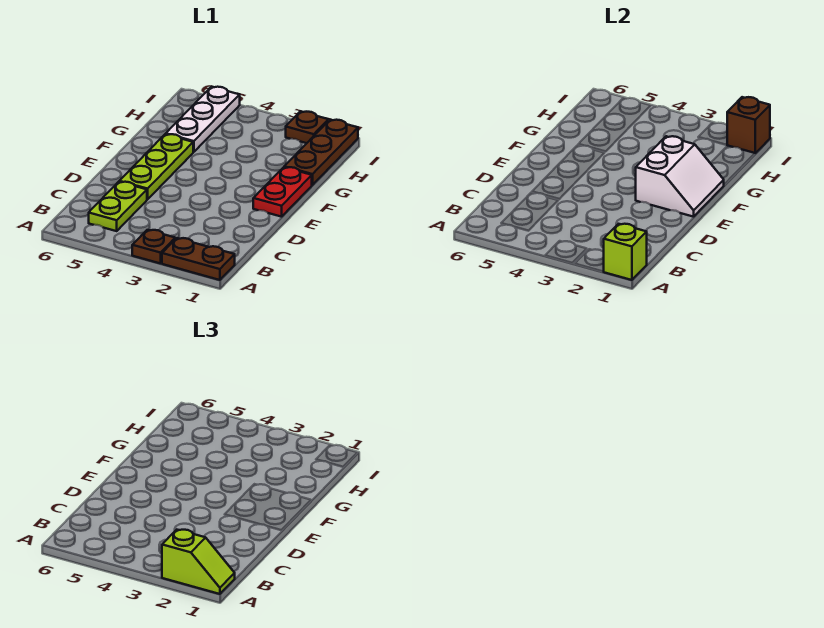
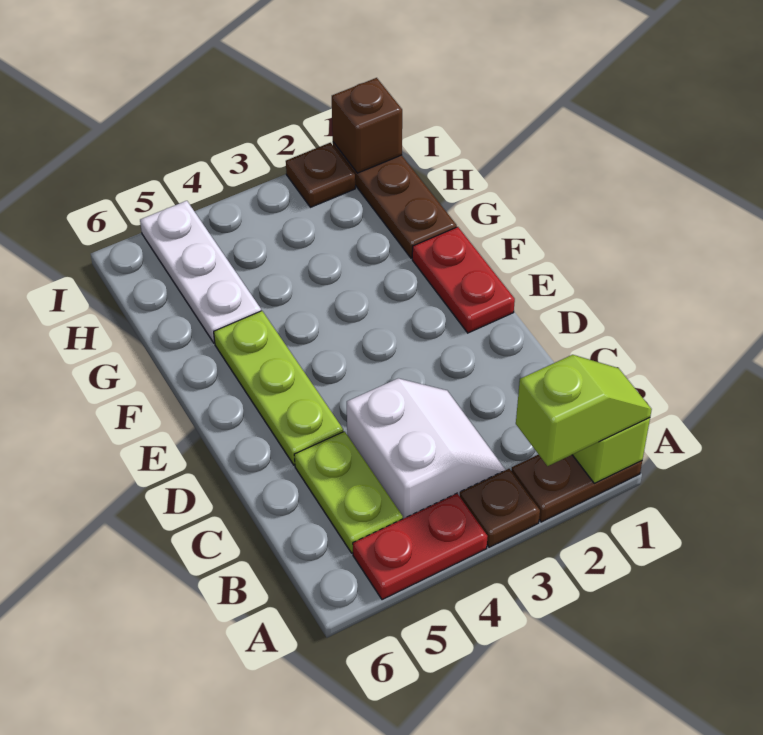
none -> red 1x2 plate [353,493,488,600]
white 2x2 slope [636,136,724,217] -> white 2x2 slope moved to [347,378,505,519]

